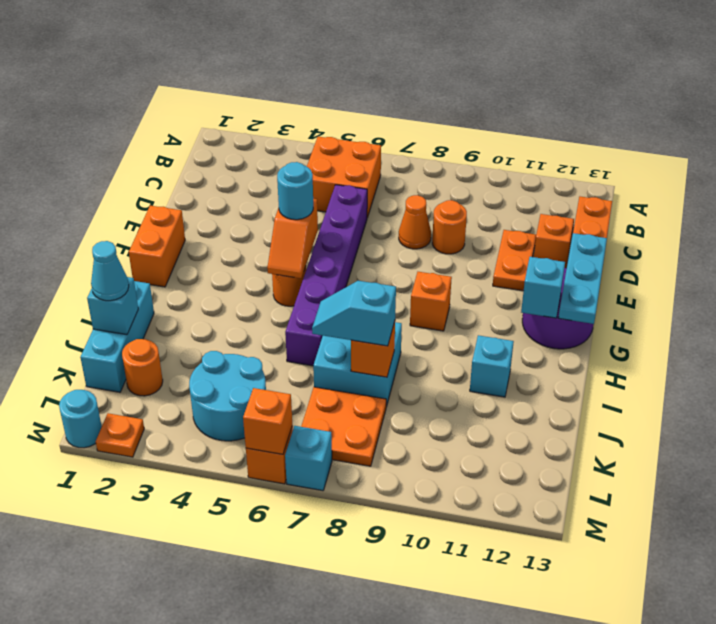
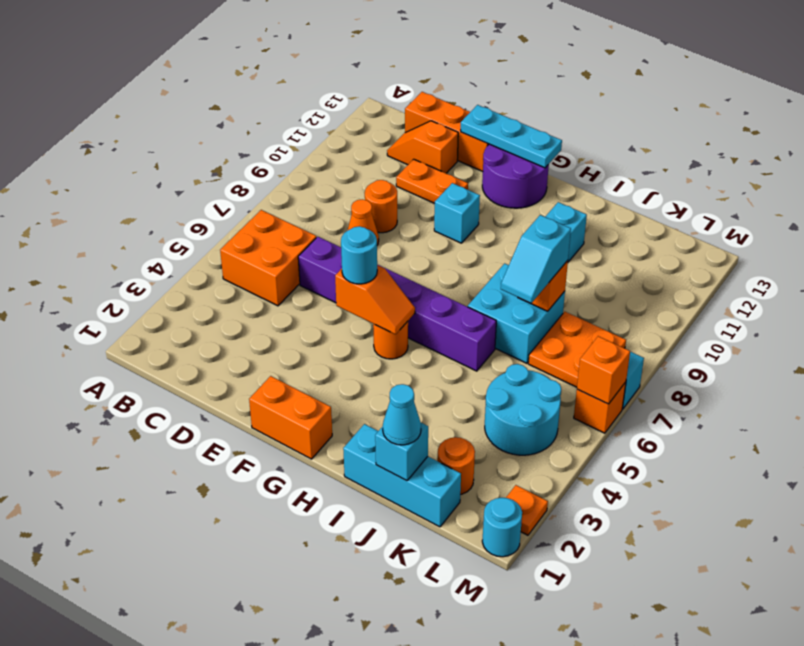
orange 1x1 brick [410,272,452,331] -> none
cyan 1x1 brick [521,257,565,318] -> cyan 1x1 brick moved to [434,183,480,243]

